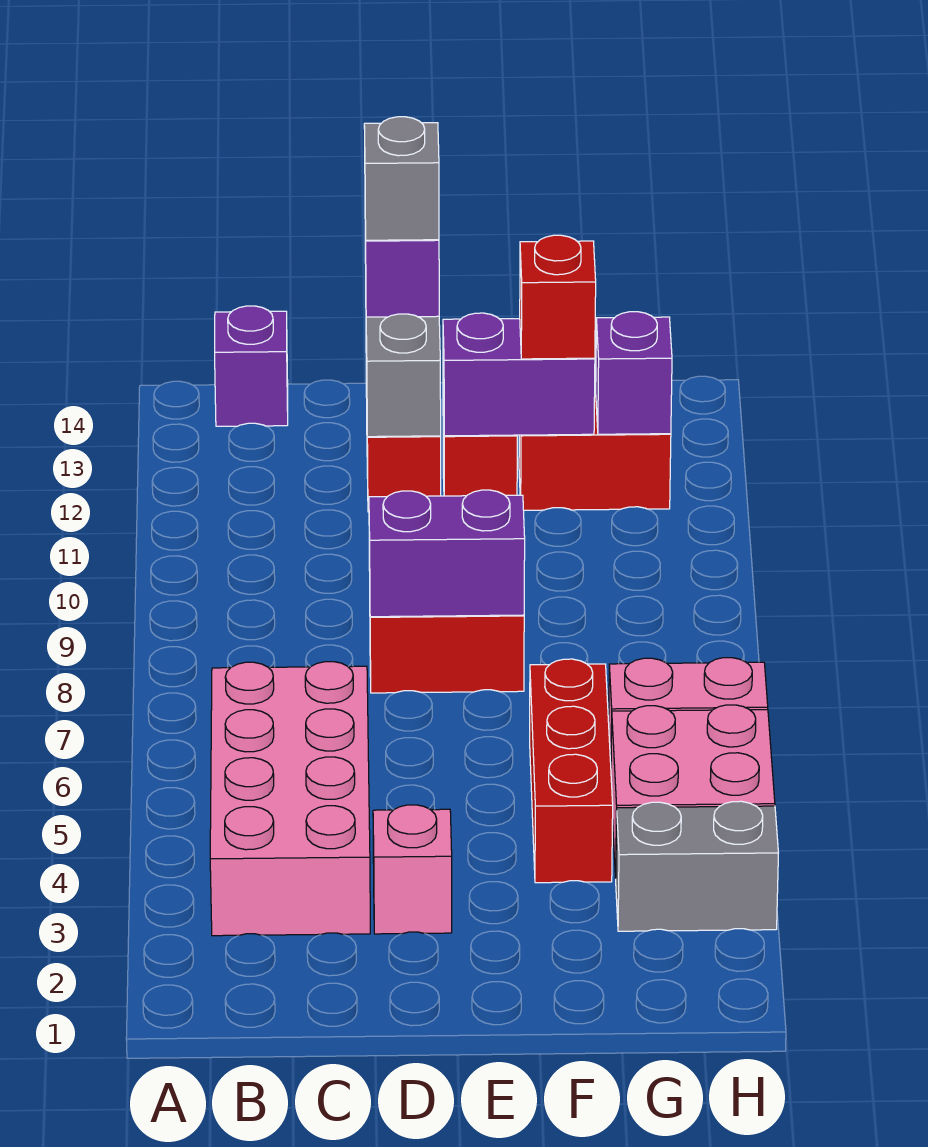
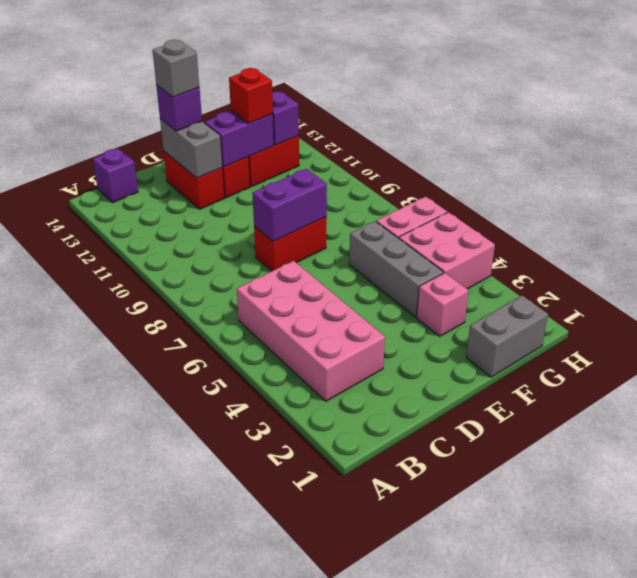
pink 1x1 brick [373,805,452,934] -> pink 1x1 brick moved to [417,273,468,336]
red 1x3 brick [530,659,613,883] -> grey 1x3 brick [349,221,444,317]
grey 1x2 brick [616,801,778,931] -> grey 1x2 brick moved to [466,296,548,377]

